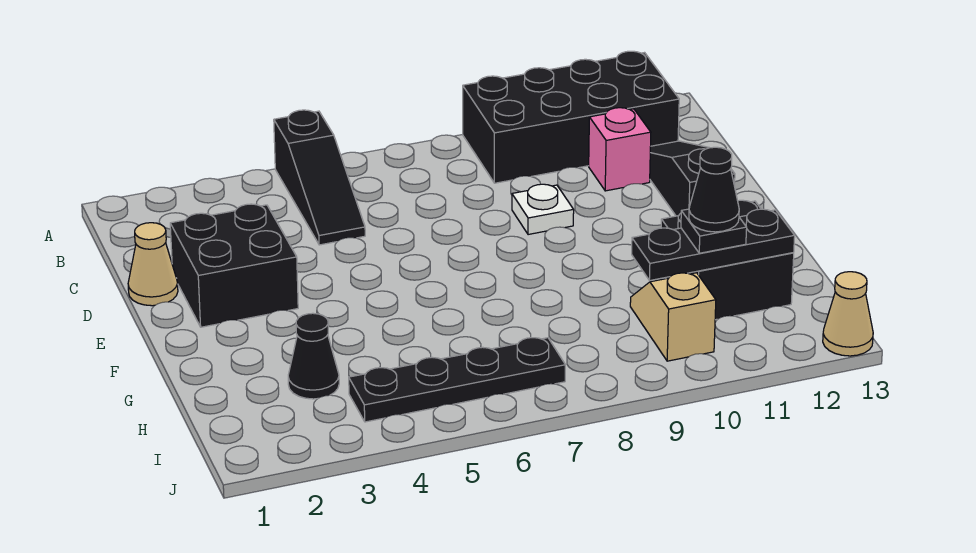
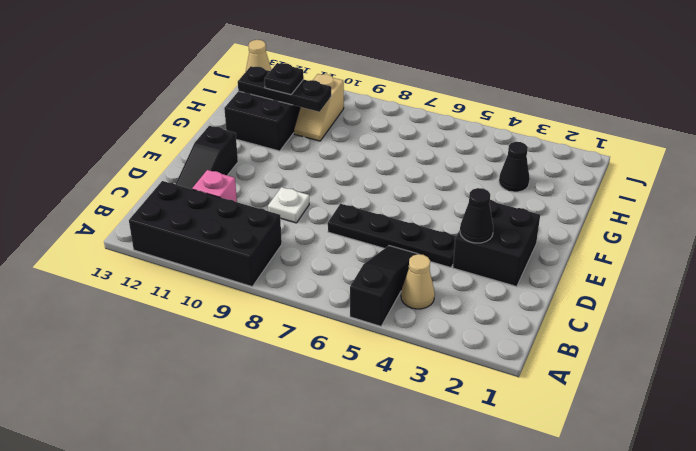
tan 1x1 cone [128,223,178,306] -> tan 1x1 cone moved to [401,254,435,309]
black 1x1 cone [689,147,739,232] -> black 1x1 cone moved to [460,188,493,243]
black 1x4 plate [349,338,565,422] -> black 1x4 plate moved to [328,204,456,267]

